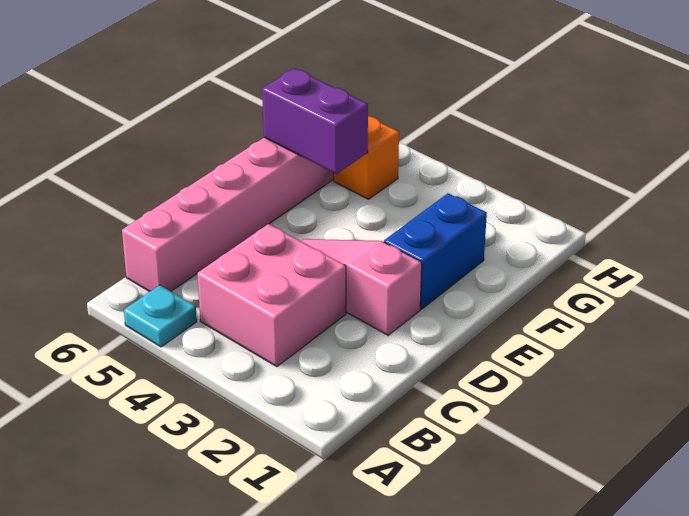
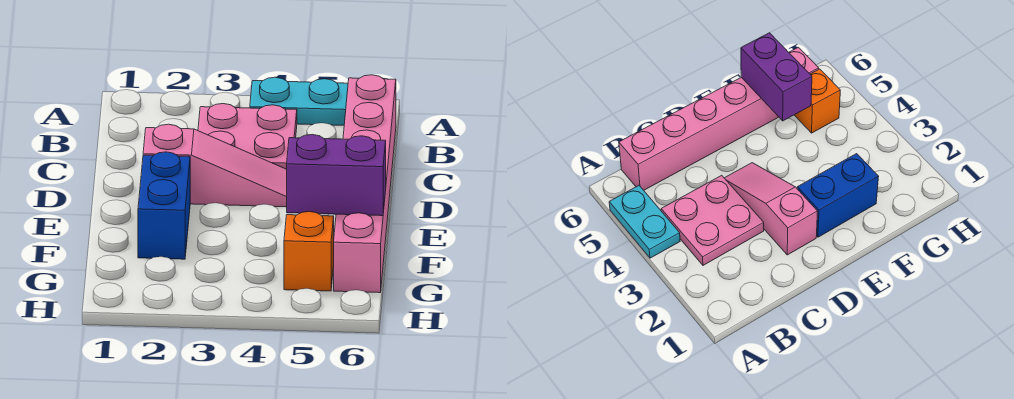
cyan 1x1 plate [124,285,197,347] -> cyan 1x2 plate [250,77,348,125]
pink 2x2 brick [197,224,346,367] -> pink 2x2 plate [198,104,297,169]

